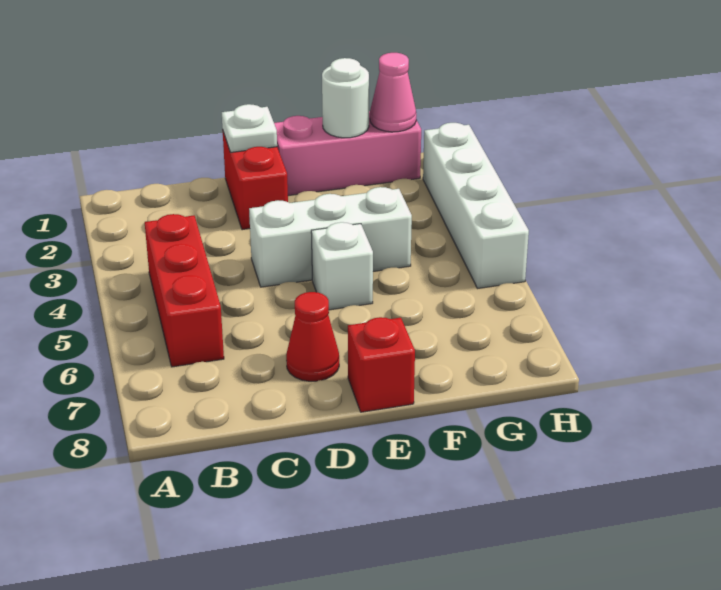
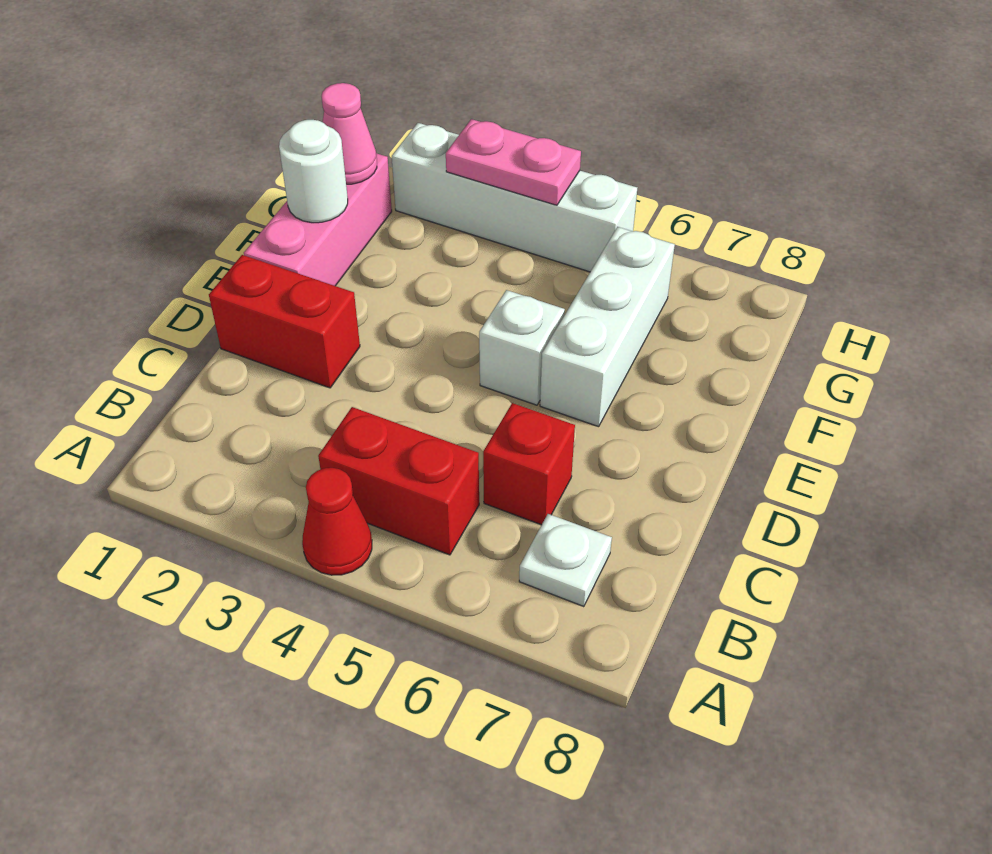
red 1x3 brick [145,214,224,367] -> red 1x2 brick [318,407,479,555]
white 1x1 plate [222,104,277,153] -> white 1x1 plate moved to [519,514,612,607]
white 1x3 brick [249,187,412,287] -> white 1x3 brick moved to [540,227,675,427]
red 1x1 cone [286,292,339,381] -> red 1x1 cone moved to [302,468,372,575]
red 1x1 brick [348,317,415,412] -> red 1x1 brick moved to [483,403,575,525]
none -> pink 1x2 plate [446,119,581,205]

